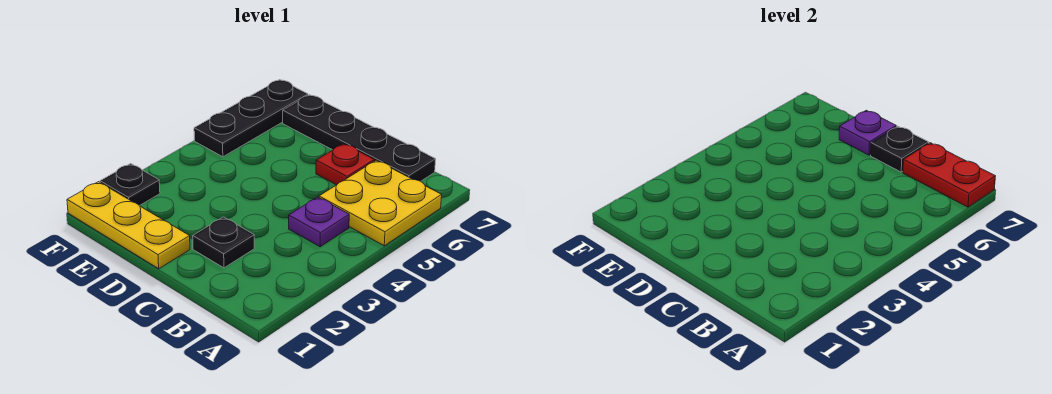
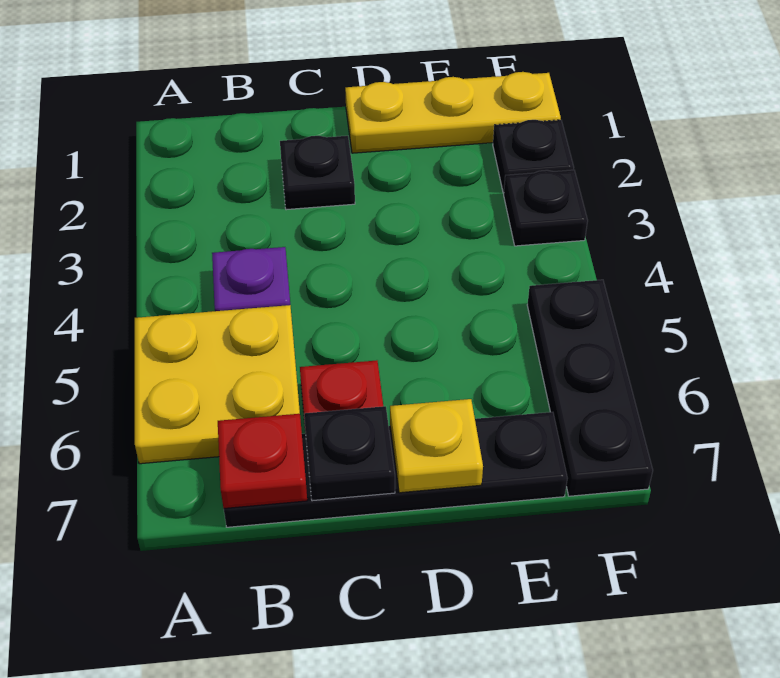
red 1x2 plate [903,143,995,207] -> red 1x1 plate [218,414,307,508]
purple 1x1 plate [839,110,896,155] -> yellow 1x1 plate [390,399,483,493]
none -> black 1x1 plate [504,170,588,246]

